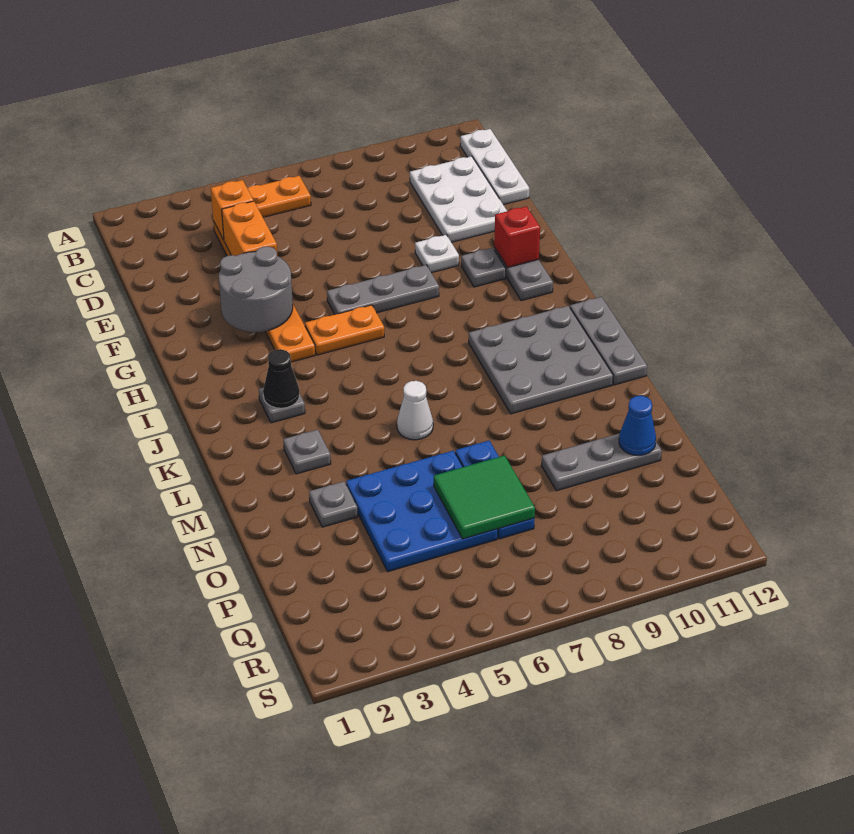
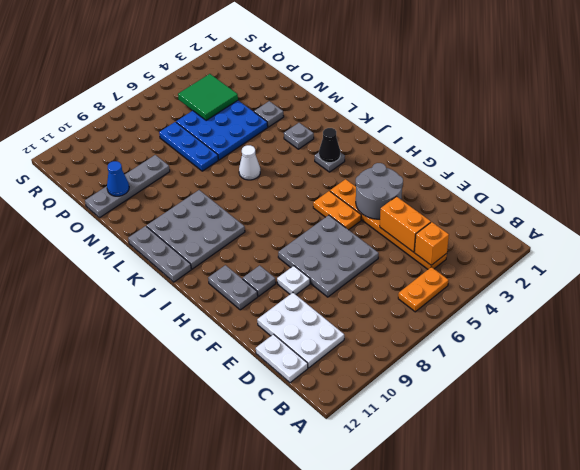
white 1x3 plate [460,129,529,205] -> white 1x2 plate [256,334,308,383]
grey 1x3 plate [327,265,439,314] -> grey 3x3 plate [278,215,379,297]
red 1x1 brick [494,206,540,268] -> none
orange 1x2 plate [305,305,384,355] -> orange 1x2 plate turned to [313,191,361,230]
green 2x2 tile [434,455,535,539] -> green 2x2 tile moved to [178,74,238,120]
grey 1x3 plate [542,433,662,491] -> grey 1x4 plate [85,155,170,218]

